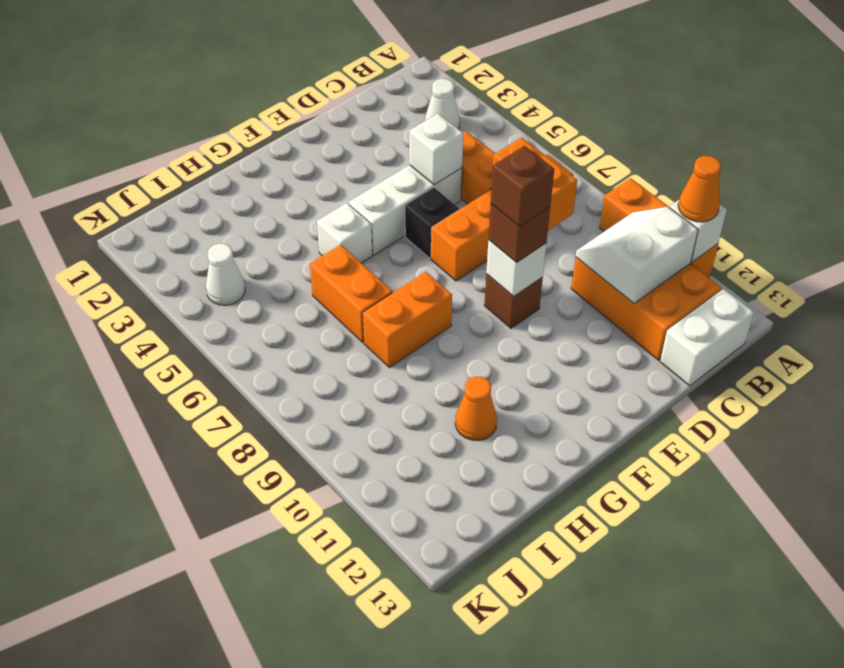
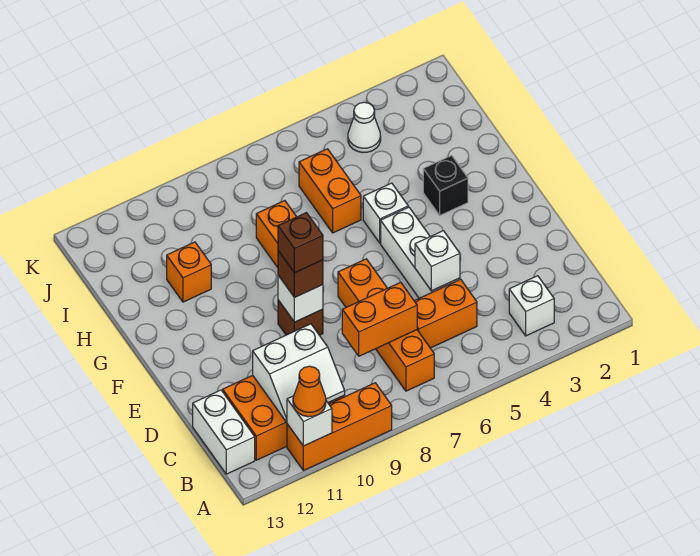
white 1x1 cone [425,79,460,129] -> white 1x1 brick [509,276,554,336]
white 2x2 slope [576,207,698,303] -> white 2x2 slope turned to [253,324,345,422]
black 1x1 brick [405,187,459,258] -> black 1x1 brick moved to [423,155,468,215]
orange 1x2 brick [310,245,392,342] -> orange 1x2 brick turned to [299,149,361,233]
orange 1x1 cone [455,376,497,440] -> orange 1x1 brick [167,242,211,302]

